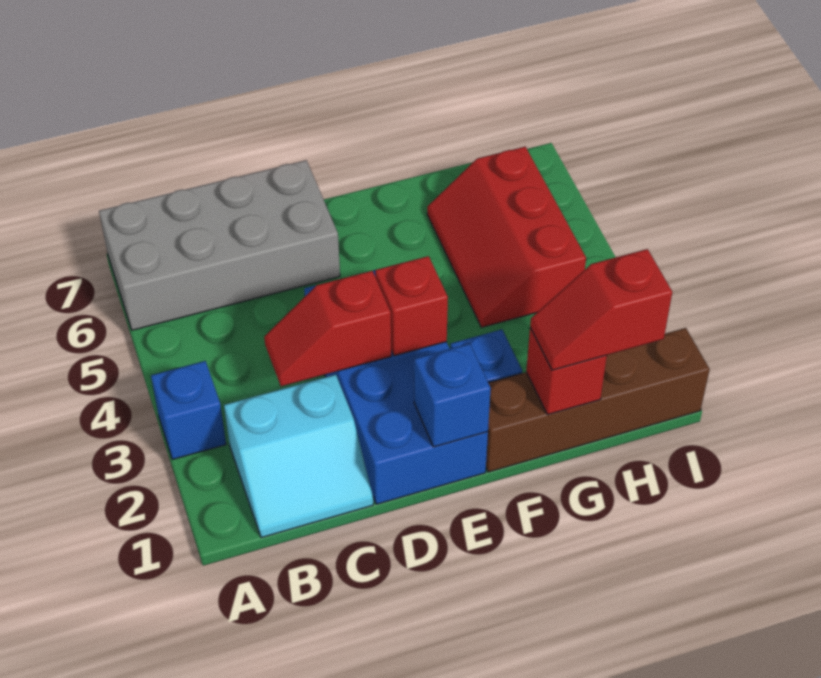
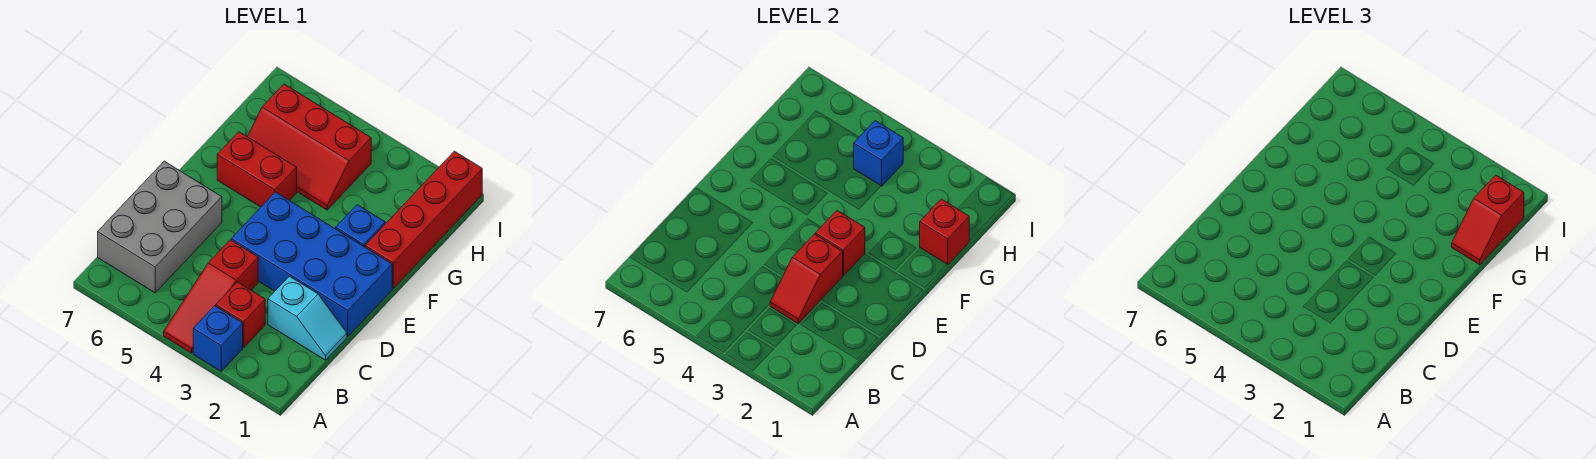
none -> red 1x3 slope [164,240,258,353]
grey 2x4 brick [99,160,340,330] -> grey 2x3 brick [98,161,222,293]
cyan 2x2 slope [224,375,373,538] -> cyan 1x2 slope [268,276,347,360]
none -> red 1x1 brick [216,282,265,348]
blue 1x1 brick [414,344,491,447] -> blue 1x1 brick moved to [854,121,903,186]
brown 1x4 brick [486,328,710,472] -> red 1x4 brick [365,151,482,288]
none -> red 1x2 brick [217,132,297,207]

